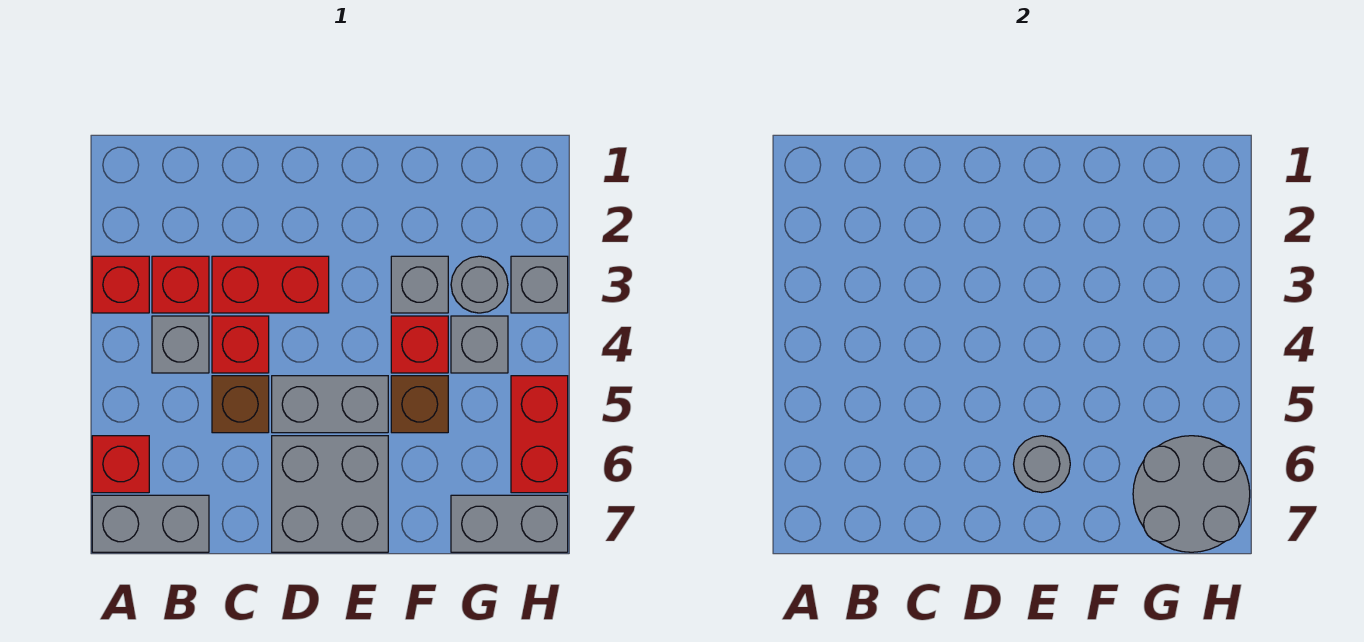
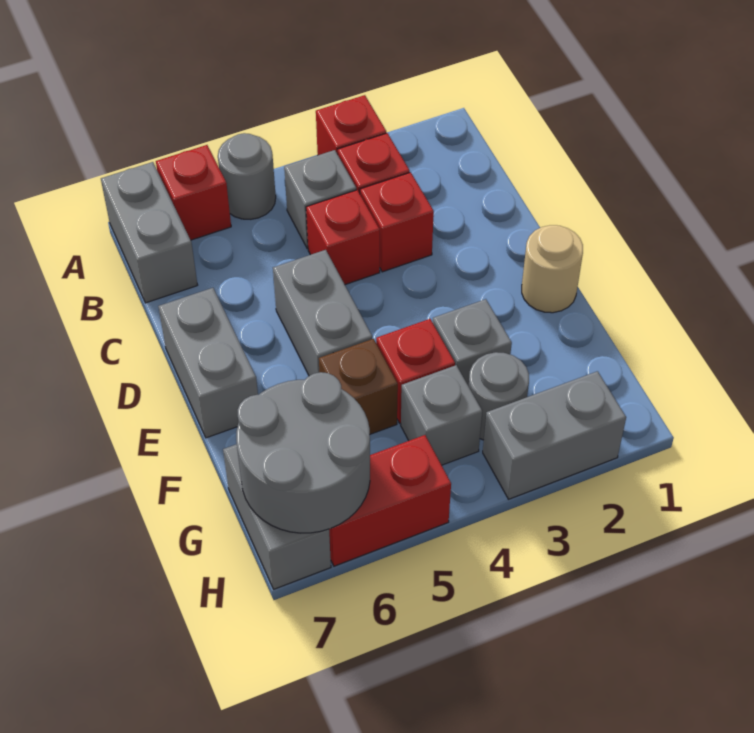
red 1x2 brick [212,256,329,313] -> red 1x1 brick [360,172,434,272]
brown 1x1 brick [212,376,269,433] -> none
grey 2x2 brick [272,436,388,552] -> grey 1x2 brick [158,288,258,438]
none -> tan 1x1 round brick [522,225,583,313]
grey 1x1 round brick [1014,436,1070,492] -> grey 1x1 round brick moved to [218,133,276,219]
grey 1x1 brick [511,256,568,313] -> grey 1x2 brick [483,371,626,499]

